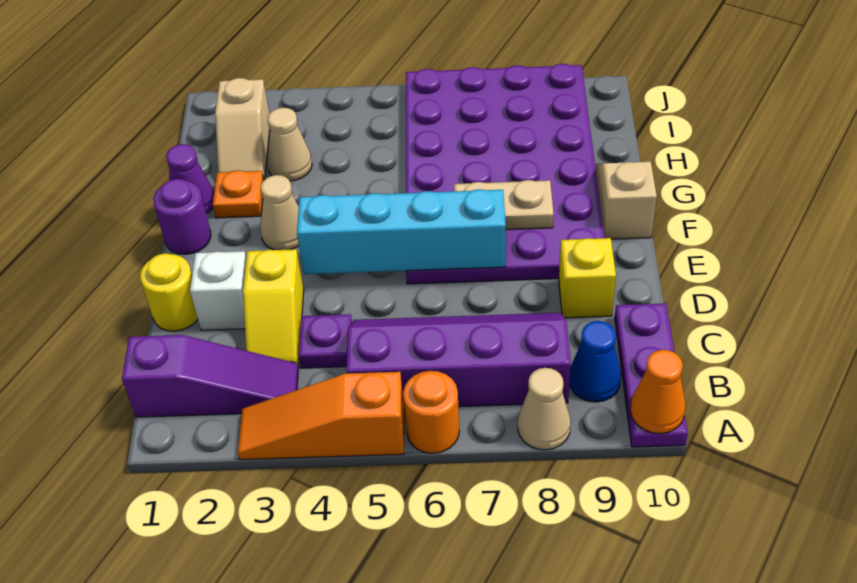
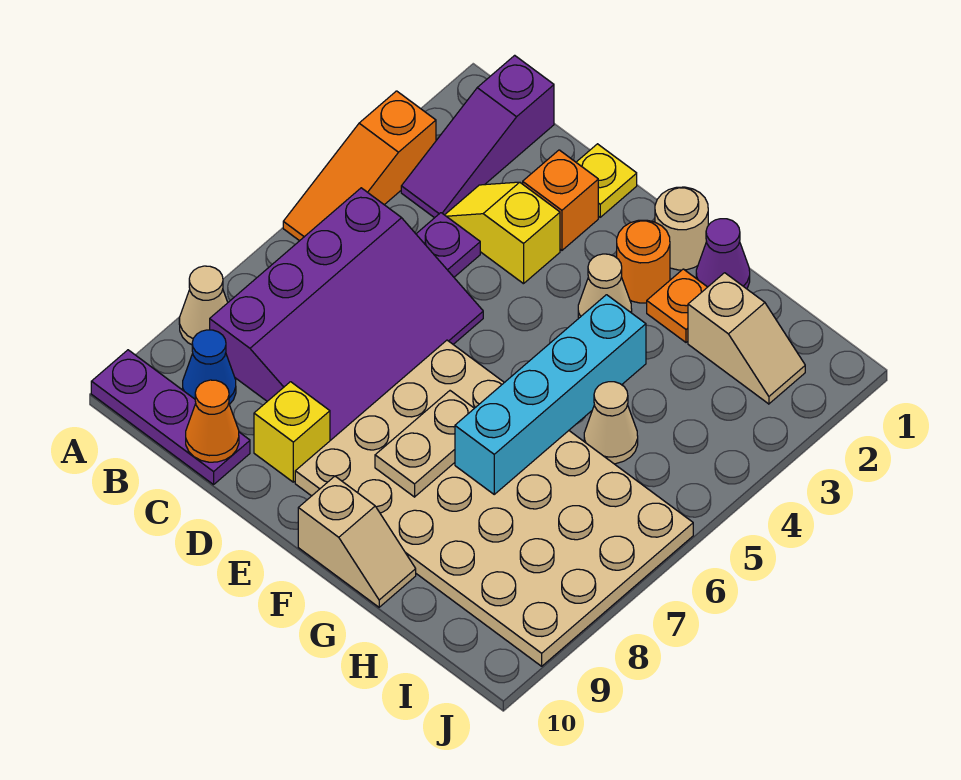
orange 1x3 slope [238,372,404,460] -> orange 1x3 slope turned to [283,91,436,241]
orange 1x1 round brick [403,371,459,453] -> orange 1x1 round brick moved to [617,220,670,303]
orange 1x1 cone [630,350,685,434] -> orange 1x1 cone moved to [186,380,239,462]
purple 2x4 slope [347,313,571,407] -> purple 3x4 slope [210,188,483,440]
yellow 1x1 round brick [140,253,198,331] -> yellow 1x1 plate [576,144,637,217]
white 1x1 brick [190,251,246,330] -> orange 1x1 brick [523,150,598,250]
cyan 1x4 brick [297,189,506,274] -> cyan 1x4 brick moved to [455,295,646,494]
purple 4x6 plate [406,64,605,284] -> tan 4x6 plate [295,340,693,666]
purple 1x1 round brick [153,179,211,254] -> tan 1x1 round brick [655,187,708,270]
tan 1x2 slope [215,78,270,180] -> tan 1x2 slope turned to [688,273,805,404]
tan 1x1 cone [267,108,312,181] -> tan 1x1 cone moved to [584,382,638,464]

